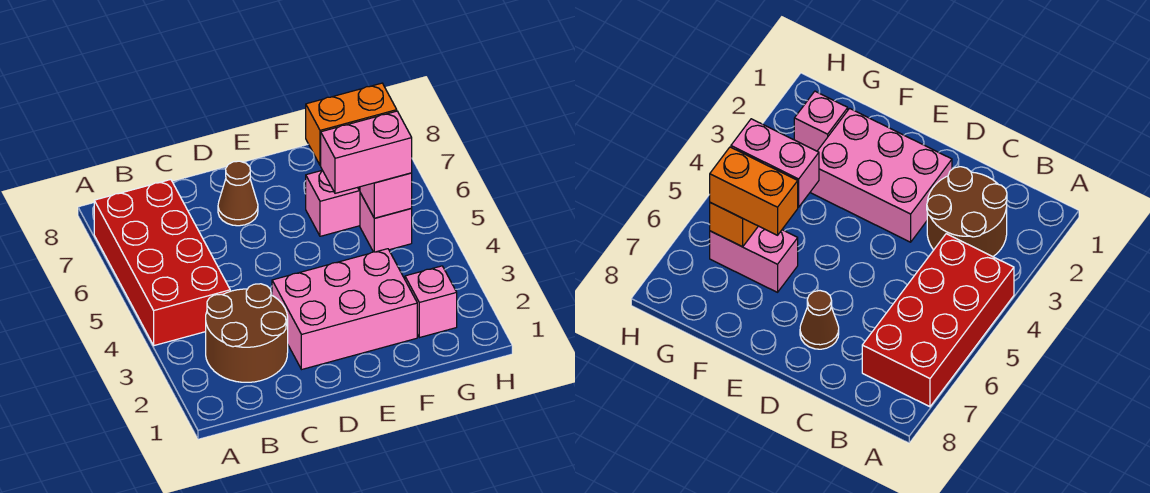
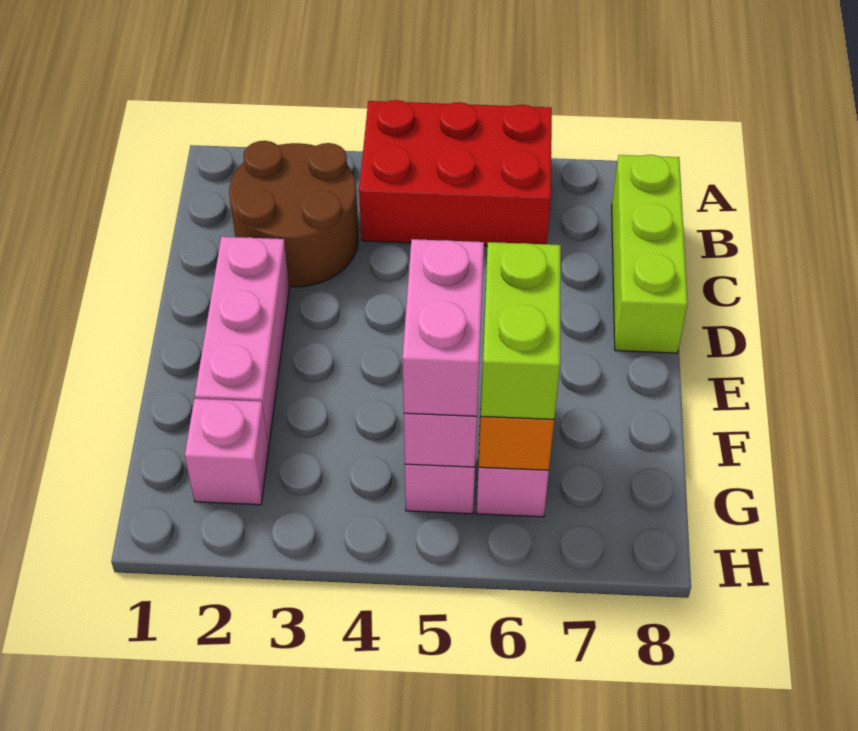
red 2x4 brick [94,180,230,346] -> red 2x3 brick [359,100,552,246]
none -> lime 1x3 brick [612,155,688,353]
pink 2x3 brick [272,249,417,370] -> pink 1x3 brick [195,237,290,446]
brown 1x1 cone [218,161,258,226] -> none
orange 1x2 brick [306,83,397,165] -> lime 1x2 brick [480,242,561,419]

